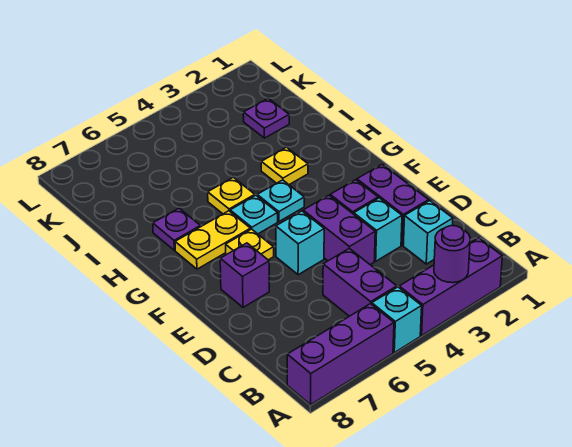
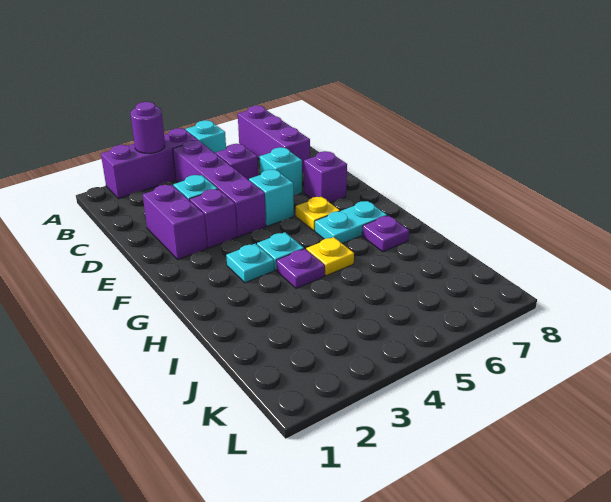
purple 1x3 brick [287,304,394,405] -> purple 1x3 brick turned to [238,106,310,173]
purple 1x2 brick [323,248,397,316] -> purple 1x1 brick [216,144,258,180]
cyan 1x1 brick [403,201,453,264] -> cyan 1x1 brick moved to [260,148,302,195]
purple 1x2 brick [303,195,375,265] -> purple 1x4 brick [173,140,266,237]
cyan 1x1 plate [230,195,278,234] -> cyan 1x1 plate moved to [226,244,274,283]
yellow 1x2 plate [175,211,251,269] -> cyan 1x2 plate [315,201,387,244]
yellow 1x1 plate [261,147,308,185] -> none
purple 1x1 plate [243,98,289,138] -> purple 1x1 plate moved to [276,249,325,288]

